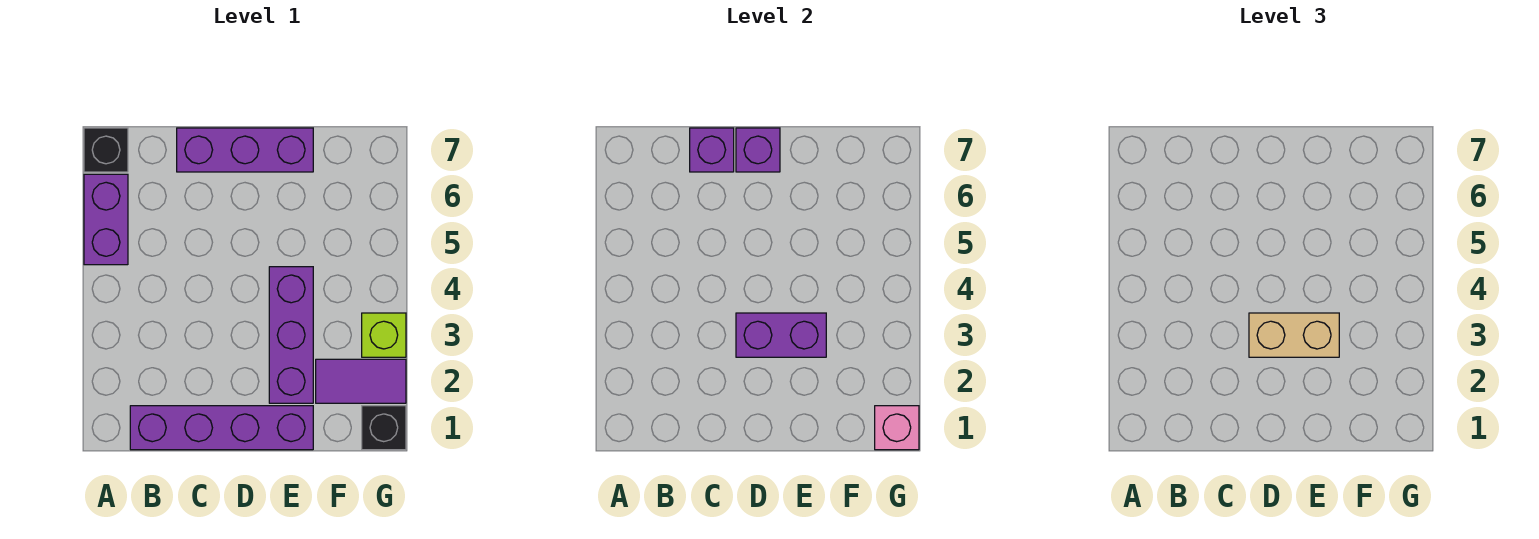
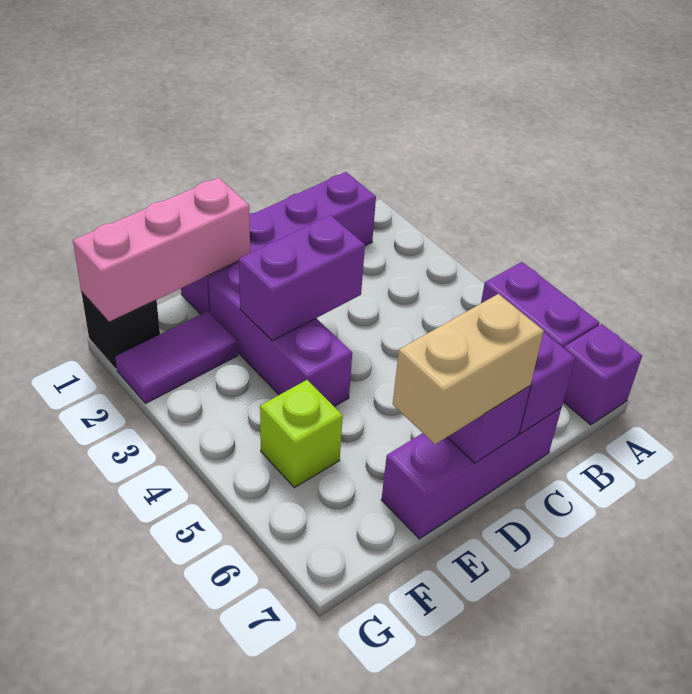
black 1x1 brick [84,128,128,172] -> purple 1x1 brick [563,324,642,425]
tan 1x2 brick [1249,313,1339,357] -> tan 1x2 brick moved to [393,294,544,444]
pink 1x1 brick [875,406,919,450] -> pink 1x3 brick [73,178,250,322]
lime 1x1 brick [362,313,406,357] -> lime 1x1 brick moved to [260,380,343,488]

